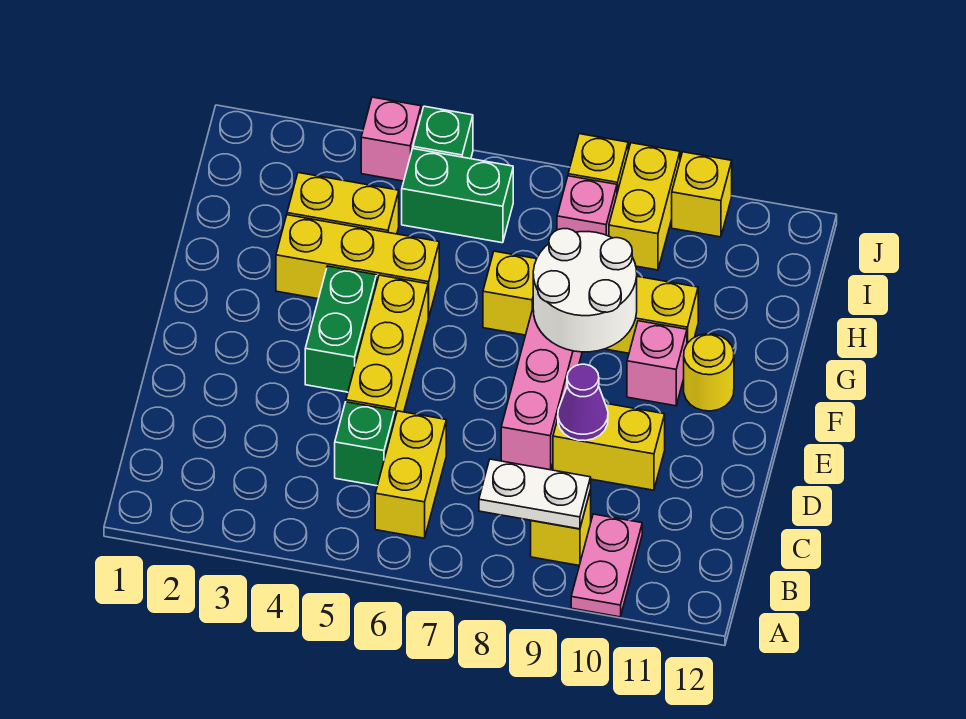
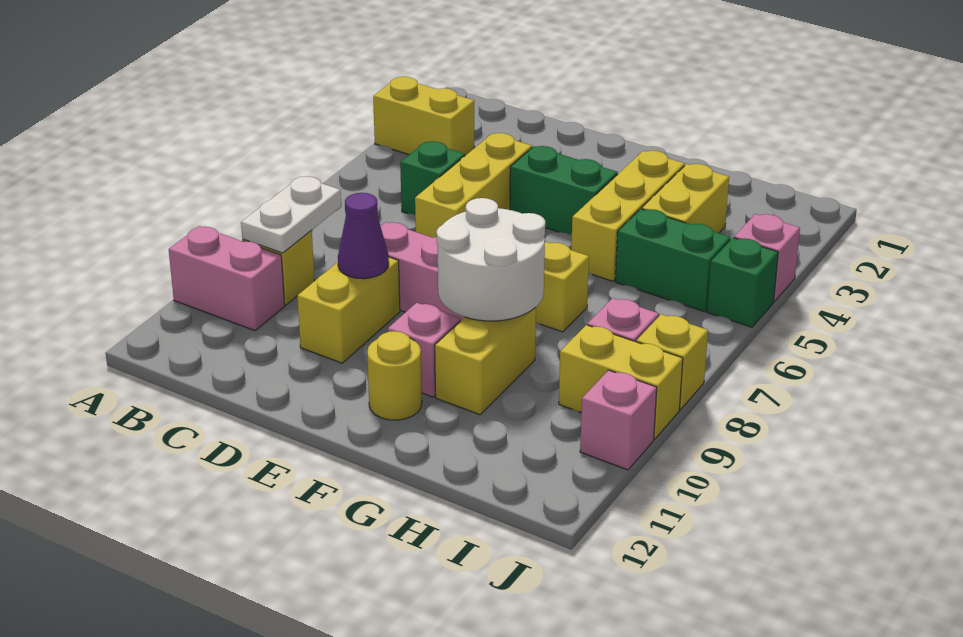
pink 1x2 plate [571,514,642,617] -> pink 1x2 brick [169,226,285,331]
yellow 1x2 brick [375,411,446,538] -> yellow 1x2 brick moved to [373,77,474,156]
yellow 1x3 brick [346,275,428,417] -> yellow 1x3 brick turned to [415,133,532,238]
green 1x2 brick [402,149,513,243] -> green 1x2 brick turned to [615,209,731,312]
yellow 1x1 brick [672,152,732,237] -> pink 1x1 brick [580,370,657,470]

